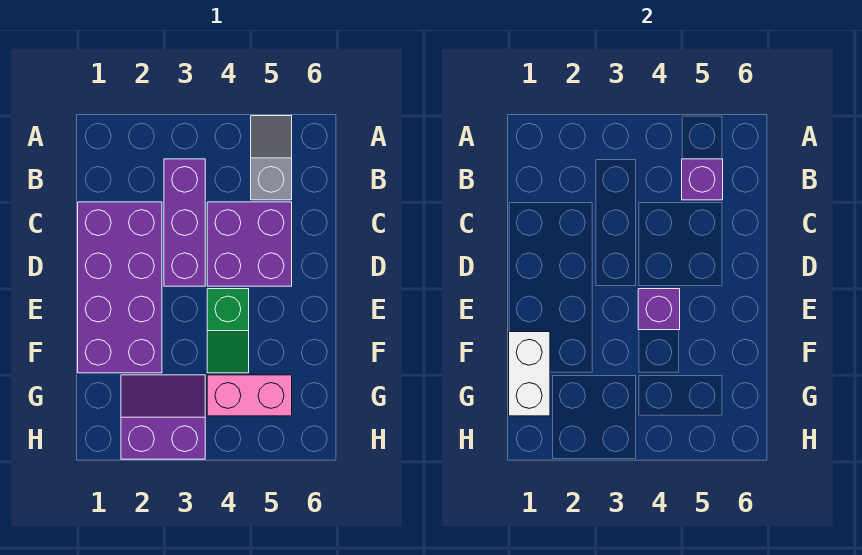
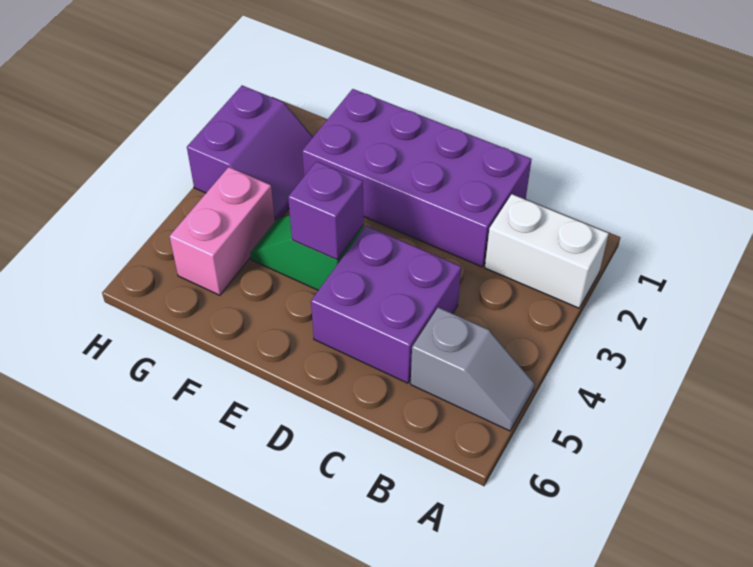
purple 1x3 brick [164,159,205,286] -> none
purple 1x1 brick [682,159,723,200] -> none
white 1x2 brick [509,332,550,416] -> white 1x2 brick moved to [485,194,609,308]

